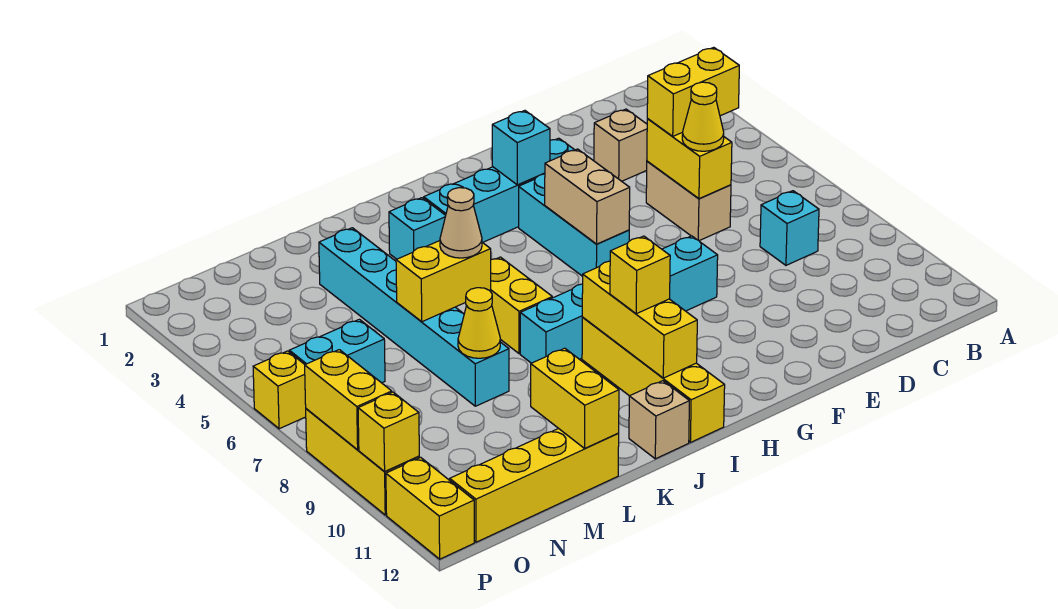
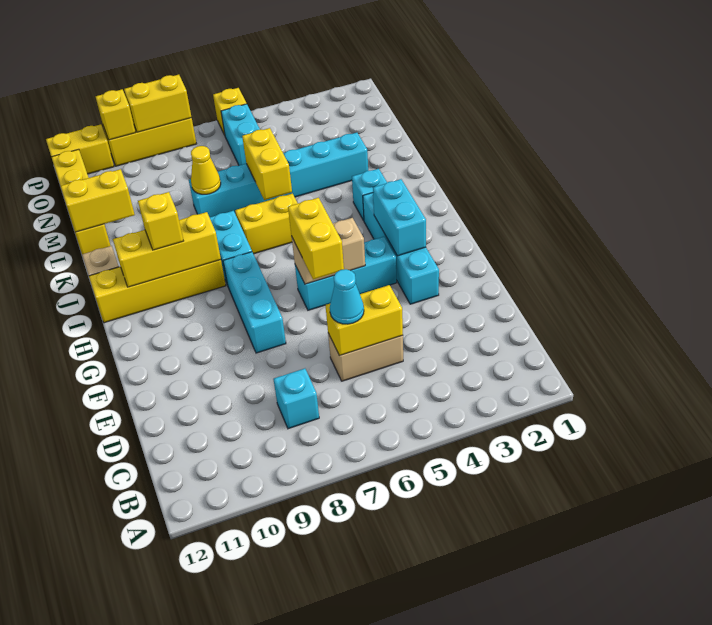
yellow 1x2 brick [647,47,739,136] -> yellow 1x2 brick moved to [288,198,344,279]
tan 1x1 brick [594,109,647,181] -> none
yellow 1x1 cone [682,82,724,151] -> cyan 1x1 cone [330,269,364,324]
cyan 1x1 brick [492,111,550,185] -> cyan 1x2 brick [373,179,426,256]
tan 1x1 cone [440,188,482,258] -> none

